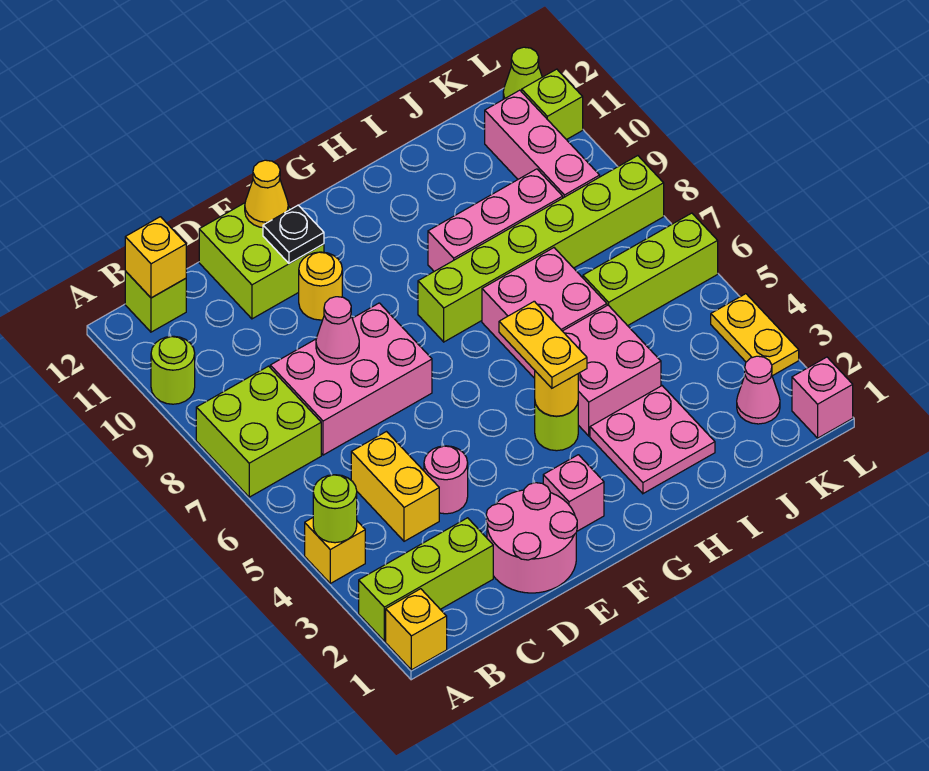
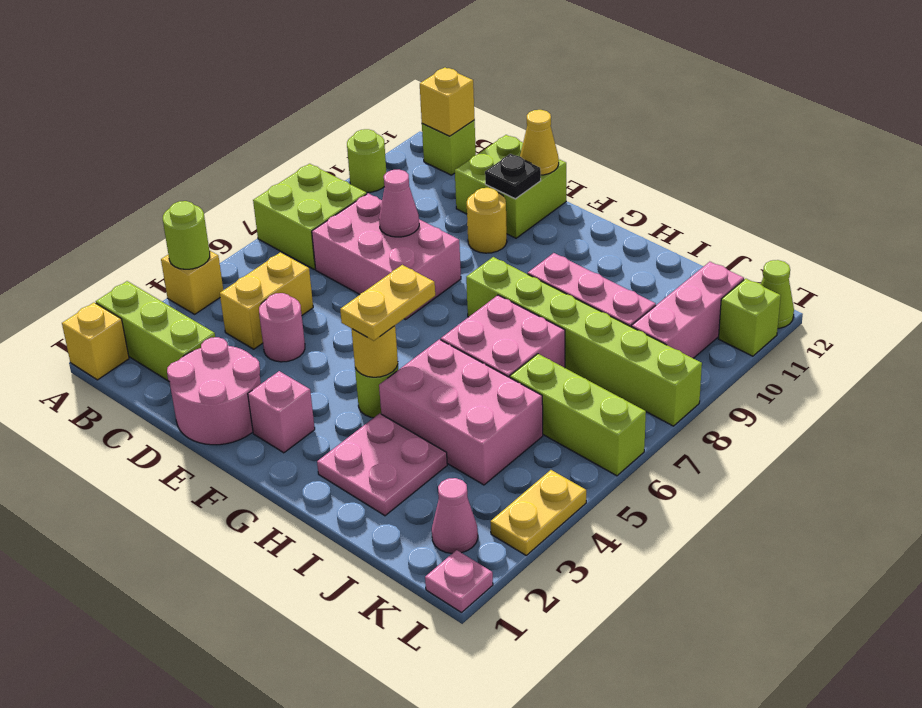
pink 2x2 brick [563,305,661,436] -> pink 2x3 brick [379,339,543,485]
pink 1x1 brick [792,357,853,438] -> pink 1x1 plate [425,550,493,613]

